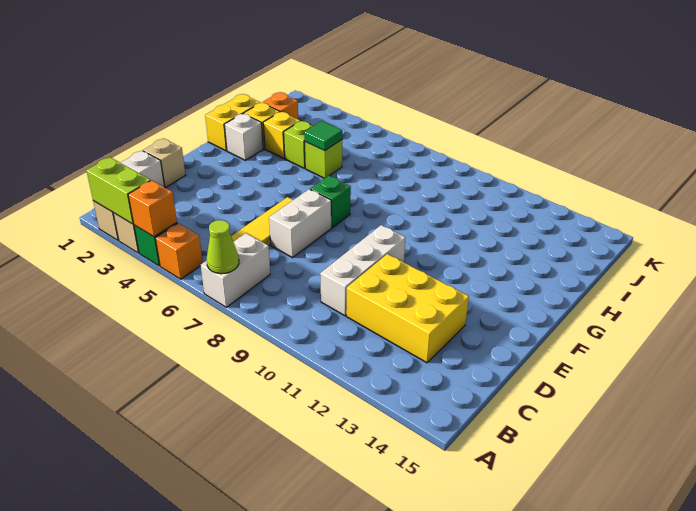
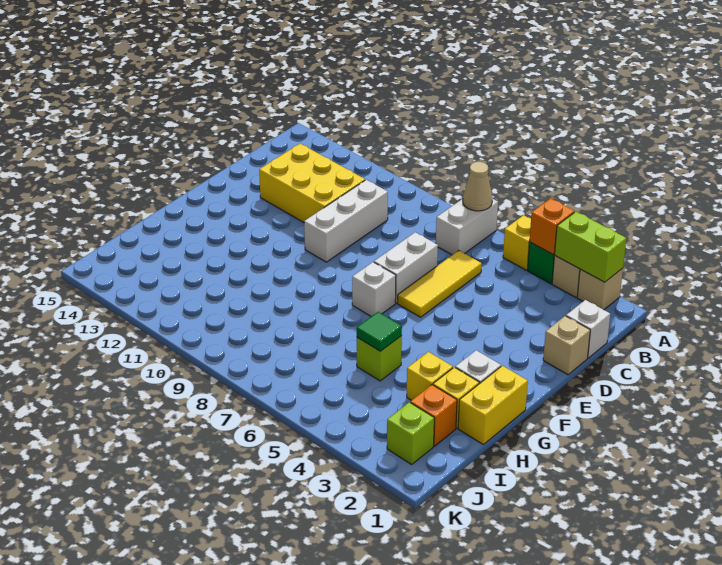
orange 1x1 brick [155,223,203,279] -> yellow 1x1 brick [503,215,531,270]
lime 1x1 cone [207,220,239,274] -> tan 1x1 cone [463,162,492,211]
green 1x1 brick [310,176,351,228] -> white 1x1 brick [352,262,396,316]
lime 1x1 brick [284,121,313,168] -> lime 1x1 brick moved to [387,402,434,464]

